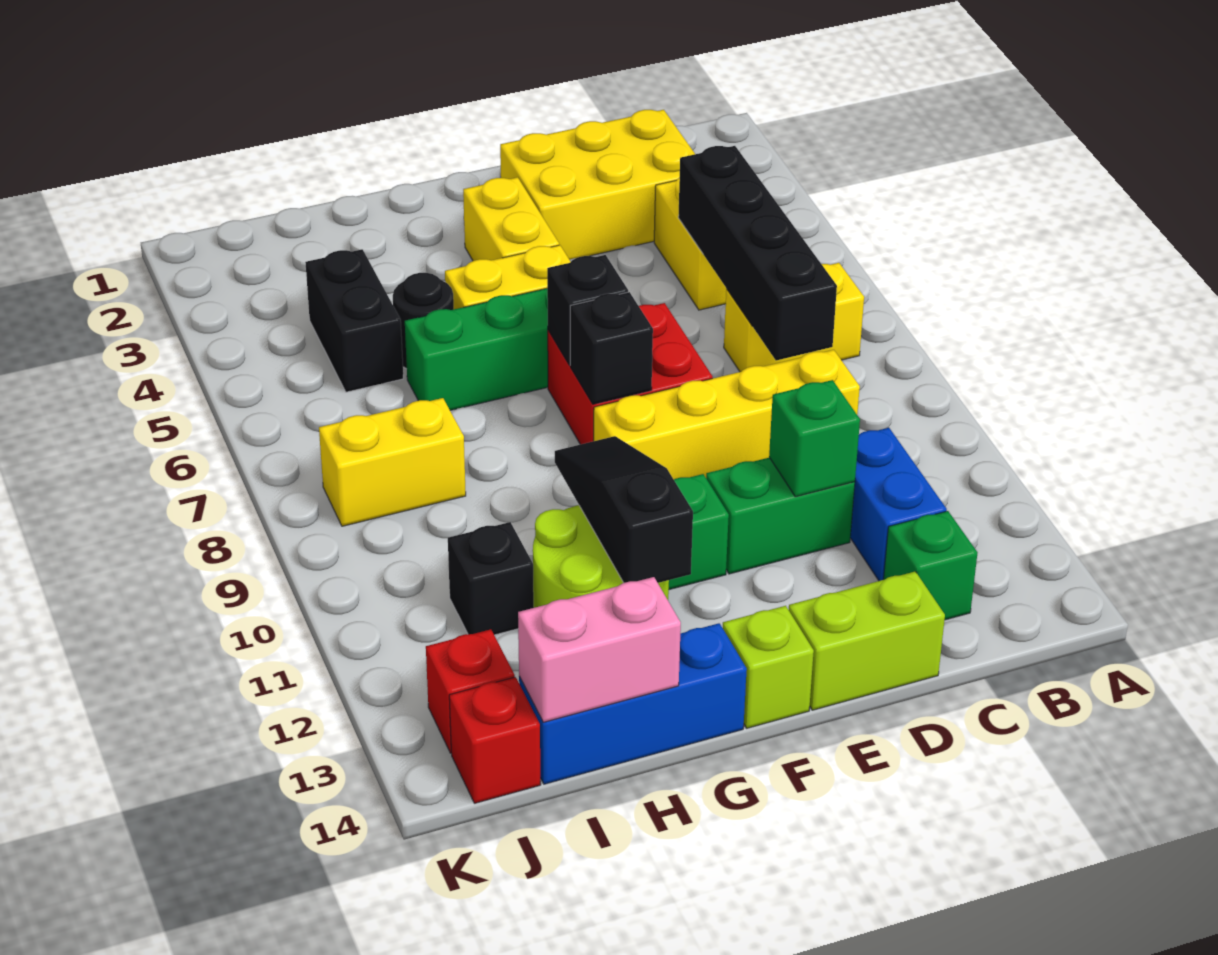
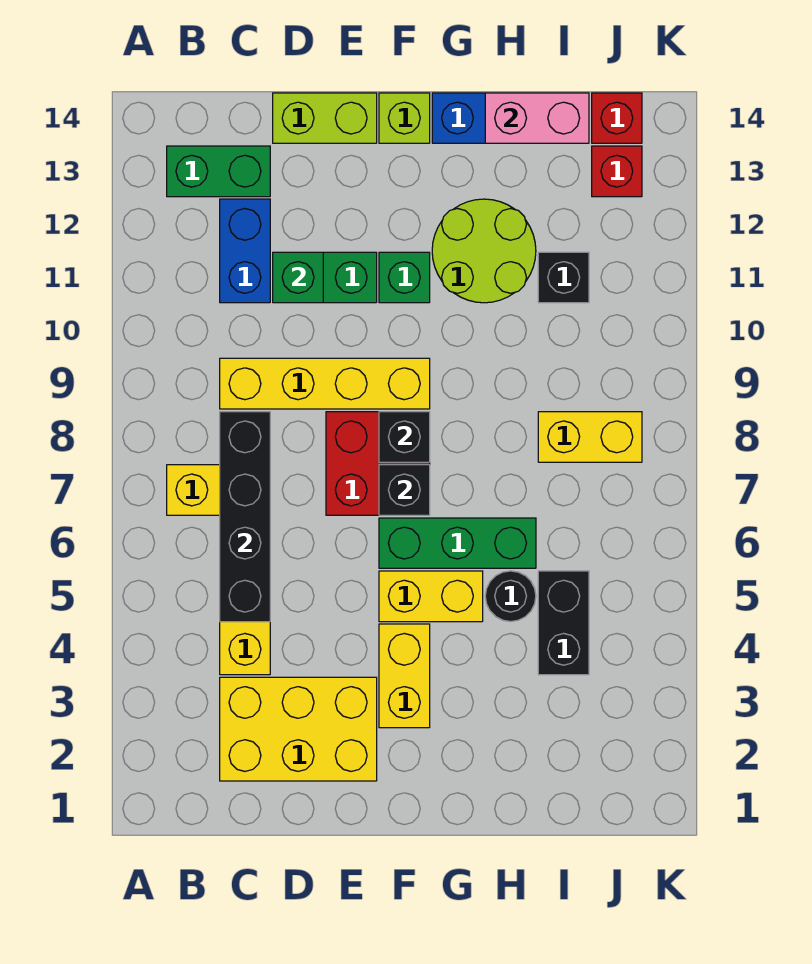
green 1x1 brick [884,511,977,620] -> green 1x2 brick [167,146,270,197]
black 1x3 slope [555,436,693,583] -> none

